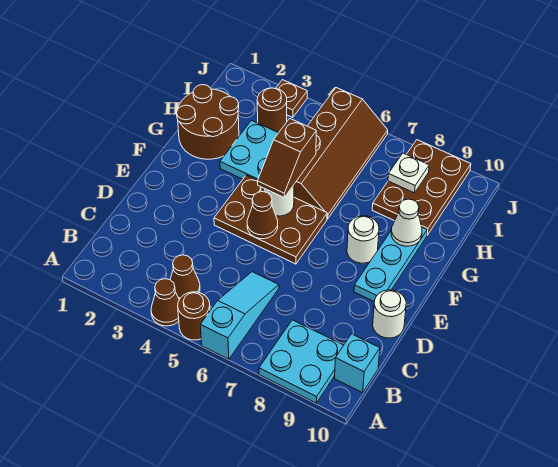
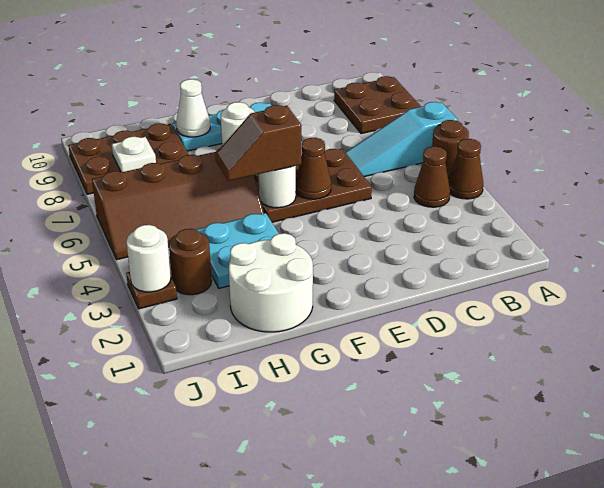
cyan 2x2 plate [259,320,344,403] -> brown 2x2 plate [334,76,421,134]
cyan 1x1 brick [335,334,380,393] -> none
white 1x1 round brick [373,290,406,338] -> white 1x1 round brick moved to [126,225,171,292]
brown 2x3 plate [214,175,327,264] -> brown 2x3 plate turned to [254,149,372,222]
brown 1x2 slope [258,118,316,197] -> brown 1x2 slope turned to [215,105,301,181]
brown 2x2 round brick [177,85,239,159] -> white 2x2 round brick [229,233,313,332]
brown 2x4 slope [294,88,388,219] -> brown 2x4 slope turned to [92,149,264,260]

